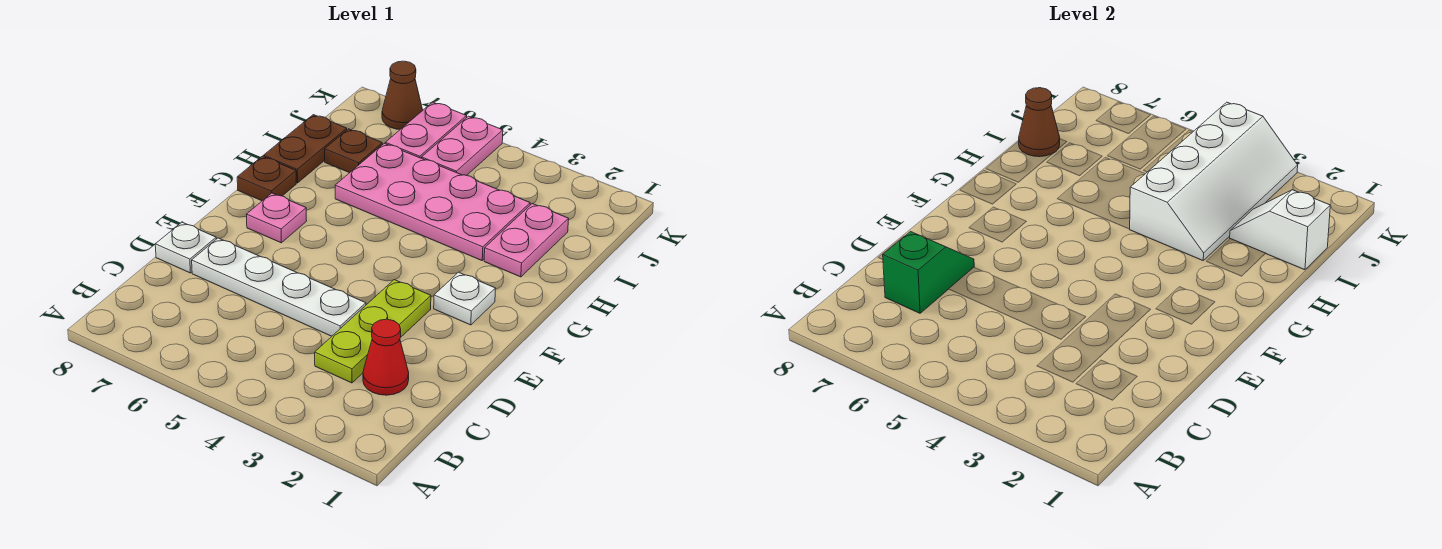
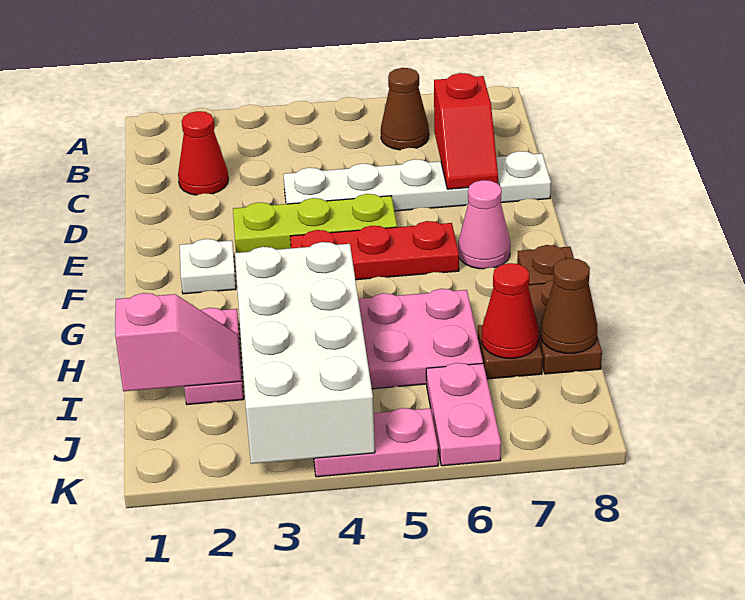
lime 1x3 plate [315,280,431,383] -> lime 1x3 plate turned to [233,194,397,253]
green 1x2 slope [883,232,974,313] -> red 1x2 slope [434,73,498,189]
none -> red 1x3 plate [290,221,459,280]
pink 1x1 plate [246,193,307,243] -> pink 1x1 cone [458,180,510,269]
white 2x4 slope [1130,102,1298,260] -> white 2x4 brick [235,242,375,464]
white 1x2 slope [1230,190,1330,270] -> pink 1x2 slope [115,293,242,391]
none -> red 1x1 cone [482,263,538,358]
pink 1x2 plate [422,116,503,175] -> pink 1x2 plate turned to [314,408,438,477]
brown 1x1 cone [382,61,423,129] -> brown 1x1 cone moved to [381,68,429,150]

